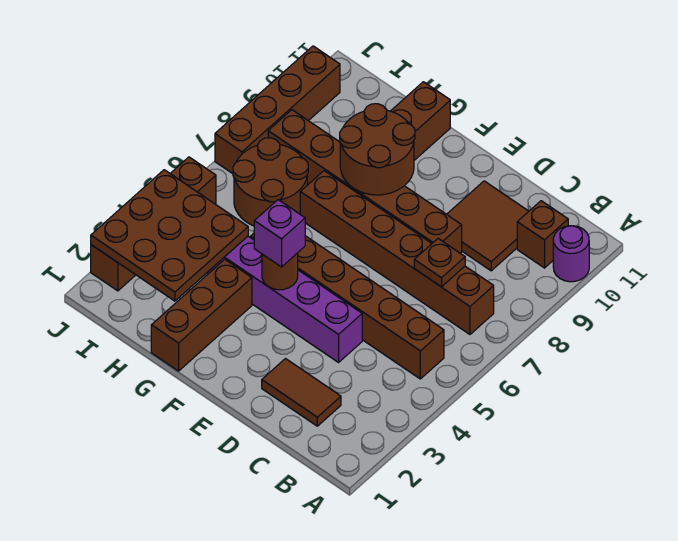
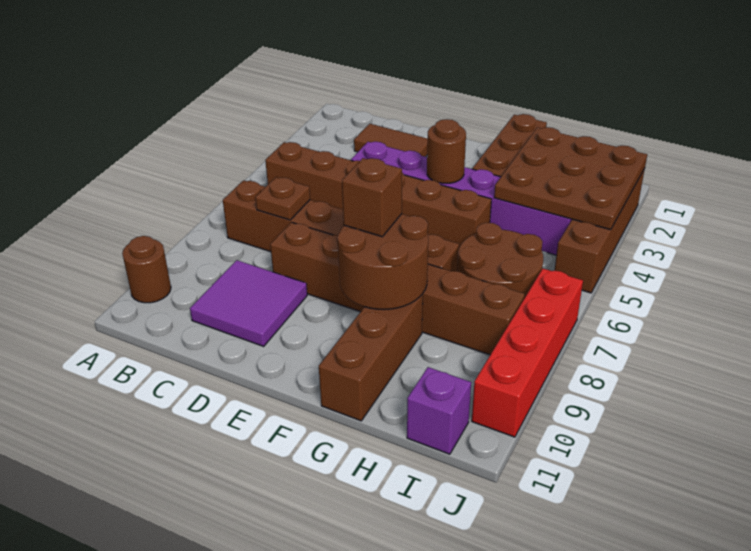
purple 1x1 round brick [553,226,589,282] -> brown 1x1 round brick [122,236,171,303]
brown 1x1 brick [517,201,568,268] -> brown 1x1 brick moved to [342,158,402,237]
brown 2x2 tile [447,181,529,271] -> purple 2x2 tile [190,260,307,346]
purple 1x1 brick [254,200,305,267] -> purple 1x1 brick moved to [407,367,471,454]
brown 1x4 brick [215,46,340,174] -> red 1x4 brick [472,268,583,437]

